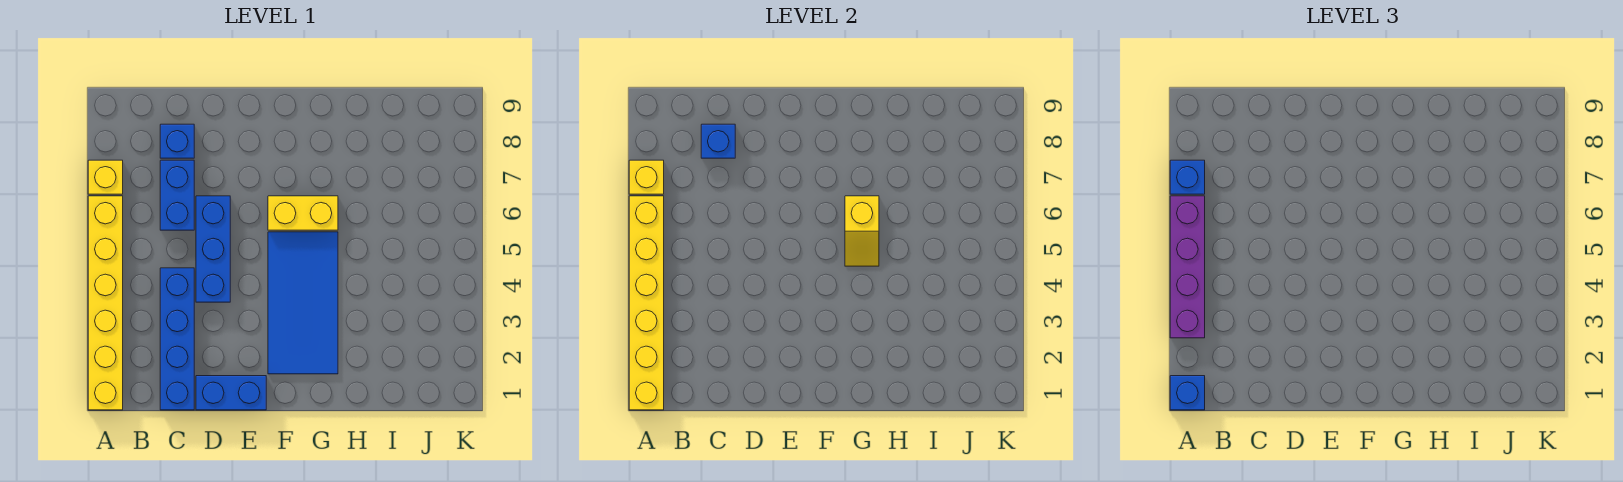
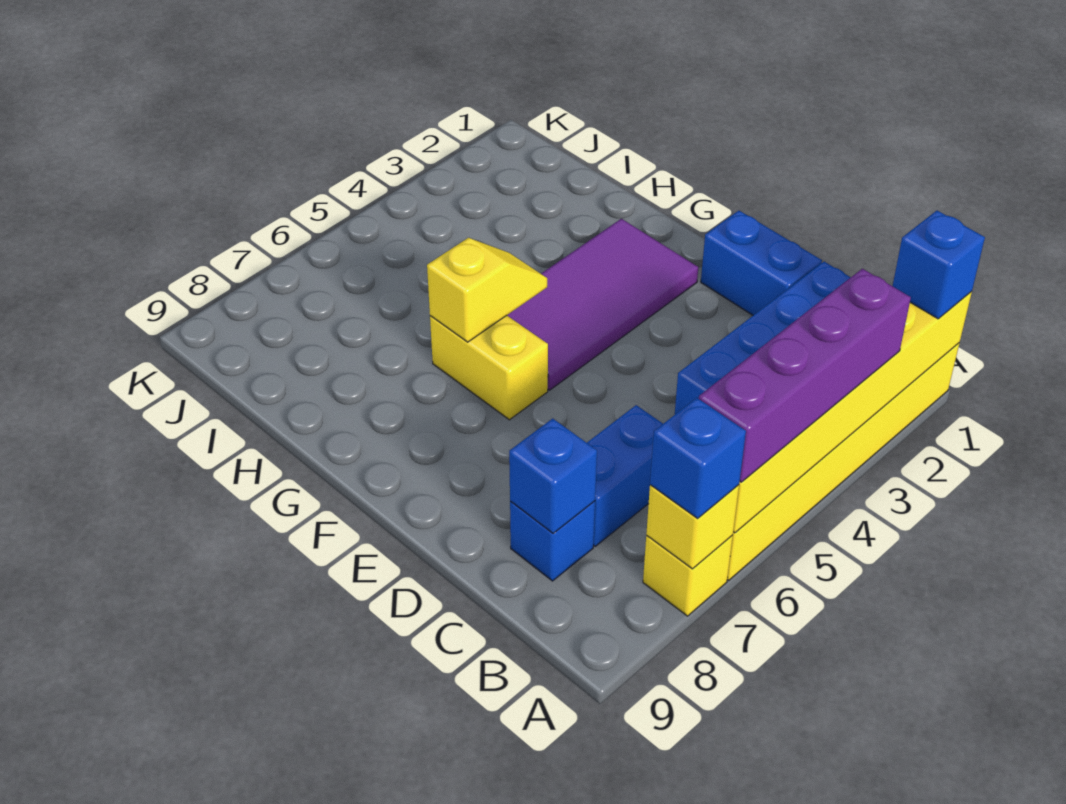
blue 1x3 brick [196,196,230,302] -> none
blue 2x4 tile [268,232,338,374] -> purple 2x4 tile [507,219,698,390]

